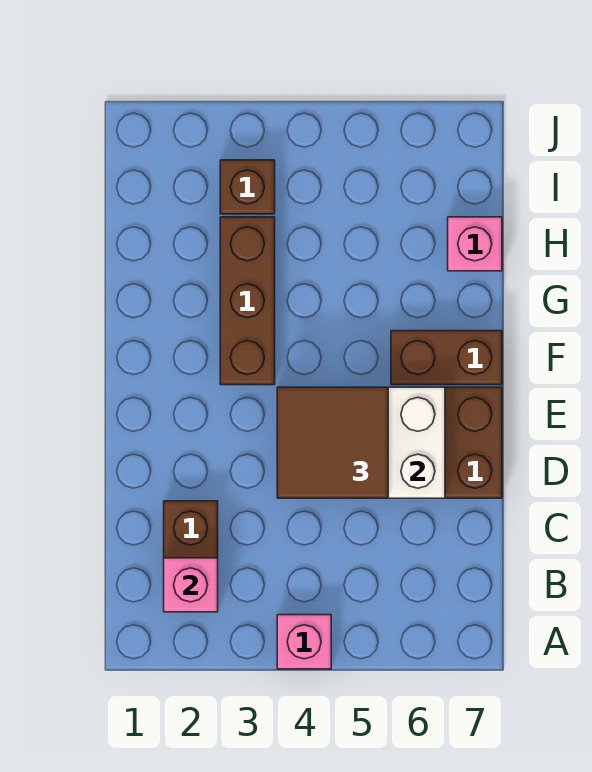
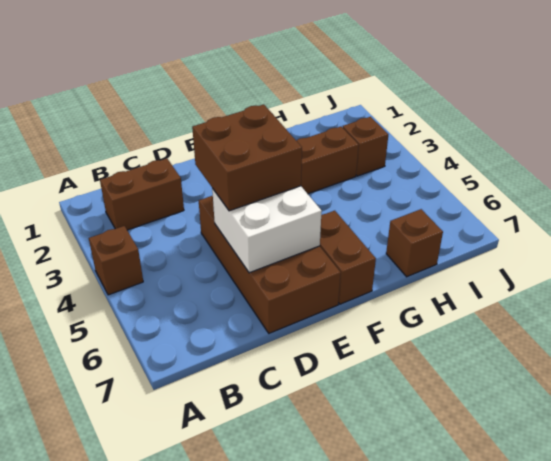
pink 1x1 brick [277,615,331,669] -> brown 1x1 brick [89,226,143,295]
pink 1x1 brick [164,558,218,612] -> none
brown 2x2 tile [277,387,388,498] -> brown 2x2 brick [192,104,302,211]
pink 1x1 brick [448,217,502,271] -> brown 1x1 brick [386,209,443,277]

